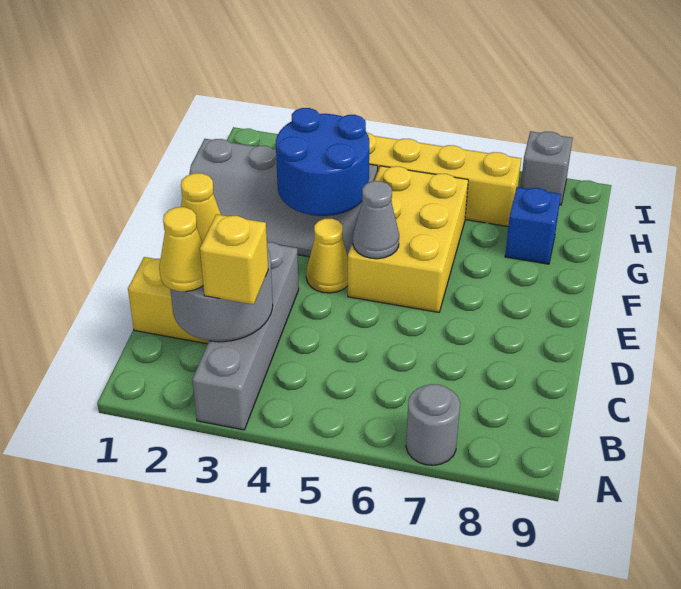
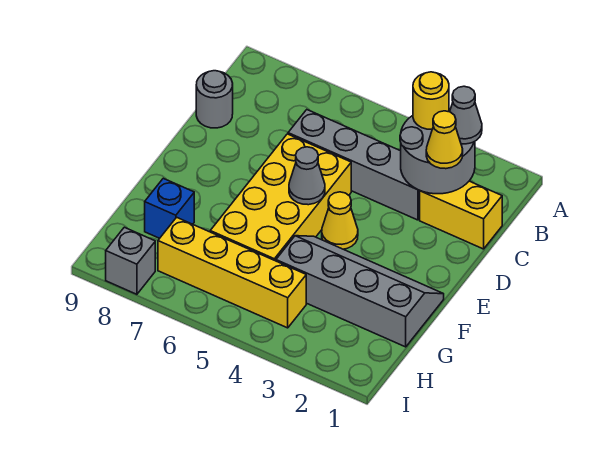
grey 1x4 brick [192,242,299,430] -> grey 1x4 brick turned to [288,110,420,220]
grey 1x1 round brick [406,384,460,465] -> grey 1x1 round brick moved to [196,71,233,128]
yellow 1x1 cone [159,207,203,292] -> grey 1x1 cone [450,86,482,144]
yellow 1x1 brick [200,214,268,304] -> yellow 1x1 round brick [413,72,449,129]
yellow 2x3 brick [348,166,468,312] -> yellow 2x4 brick [210,134,351,261]
blue 2x2 round brick [276,108,369,216] -> none

